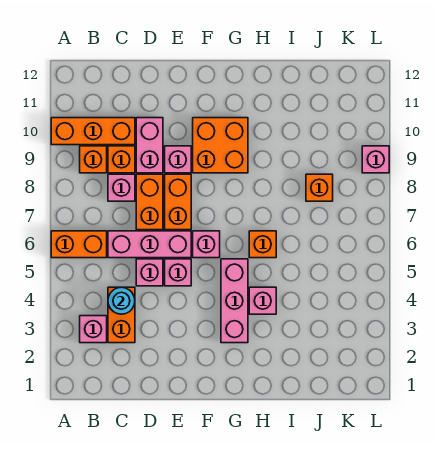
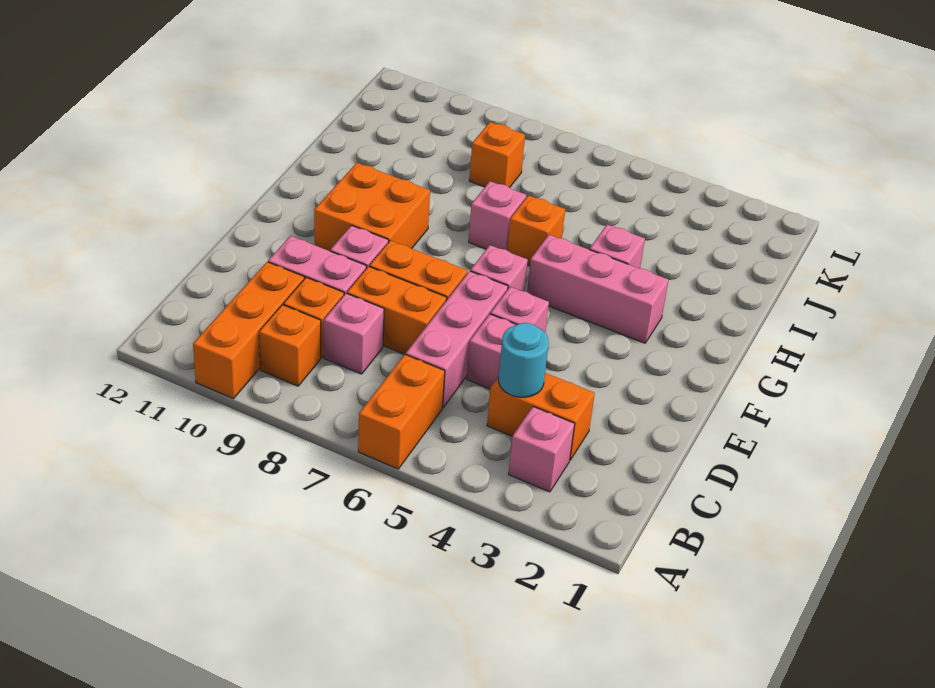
pink 1x1 brick [362,146,389,173] -> pink 1x1 brick moved to [469,181,526,250]

